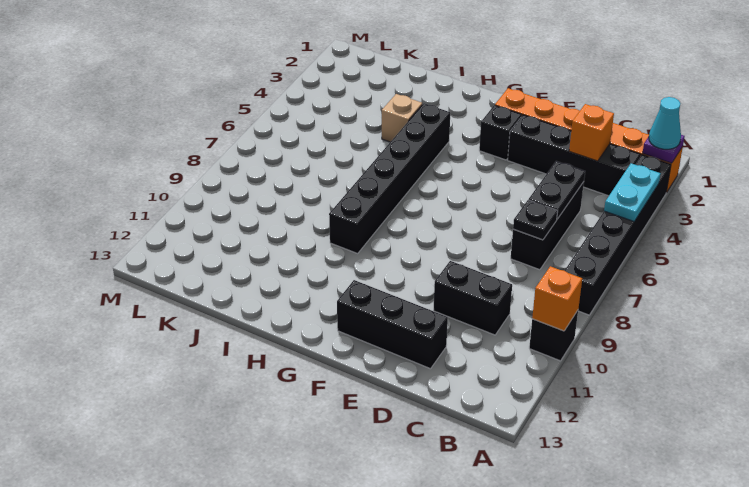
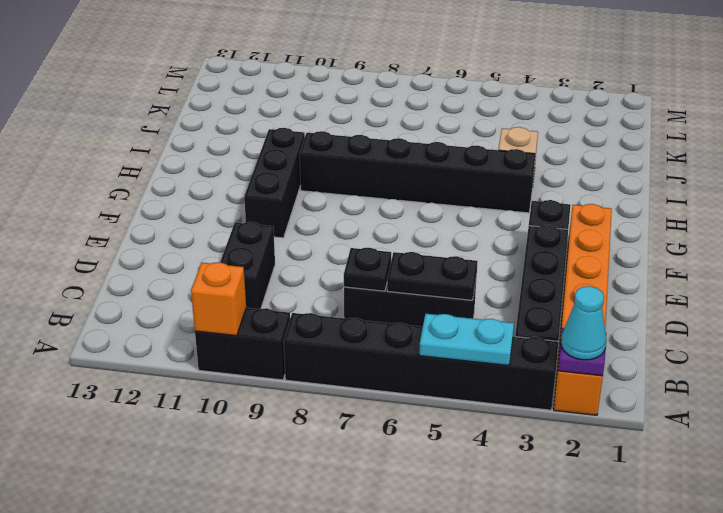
black 1x1 brick [529,311,578,361] -> black 1x2 brick [195,308,290,380]
orange 1x1 brick [569,104,614,161] -> none
black 1x3 brick [337,280,448,369] -> black 1x3 brick moved to [244,128,305,238]

